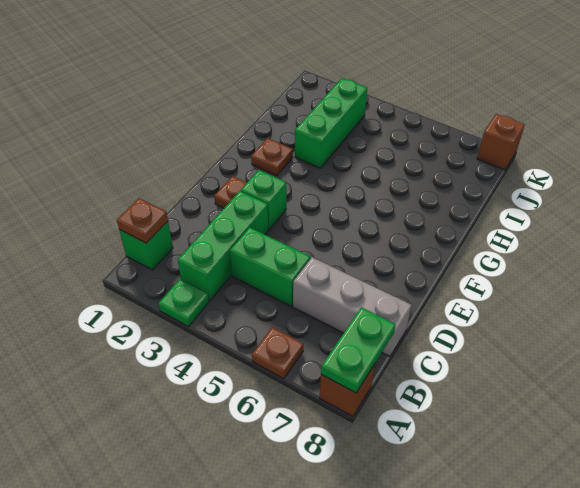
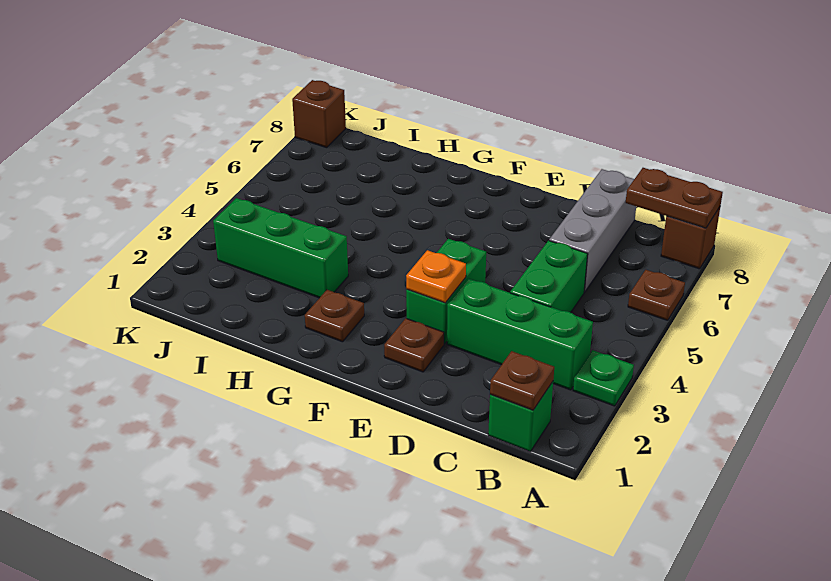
green 1x2 plate [321,307,396,393] -> brown 1x2 plate [626,168,723,228]
green 1x1 brick [241,170,286,229] -> green 1x2 brick [406,239,486,344]
none -> orange 1x1 plate [406,250,466,303]

